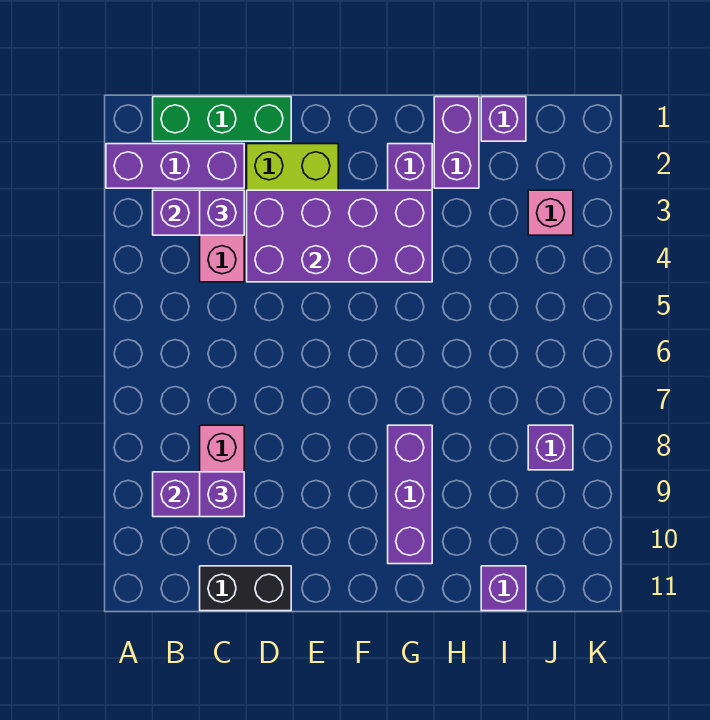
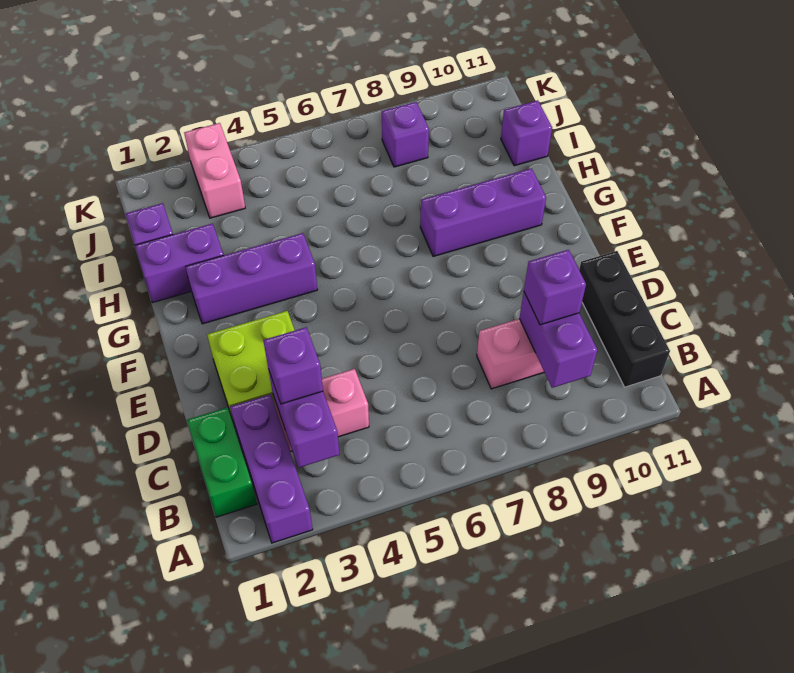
green 1x3 brick [153,97,291,141] -> green 1x2 brick [187,407,257,517]
black 1x2 brick [200,566,291,611] -> black 1x3 brick [579,251,670,387]
purple 2x4 brick [247,190,432,282] -> none
pink 1x1 brick [528,190,573,235] -> pink 1x2 brick [184,123,245,218]

